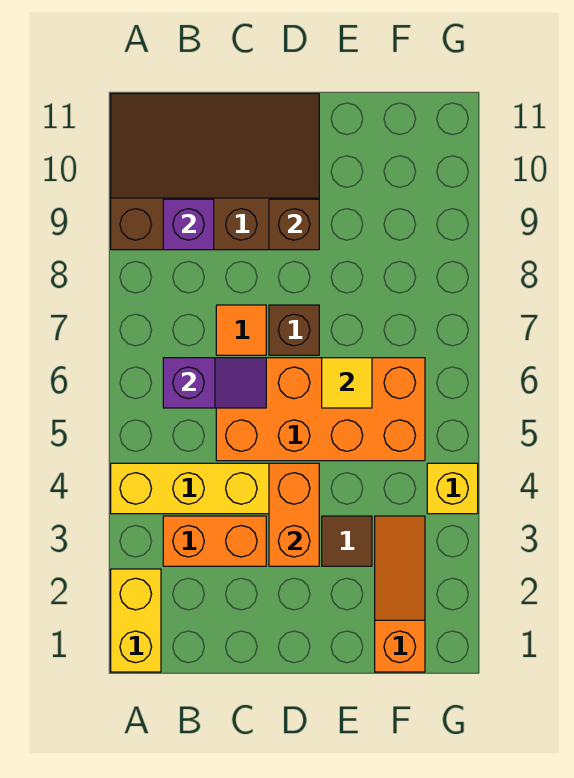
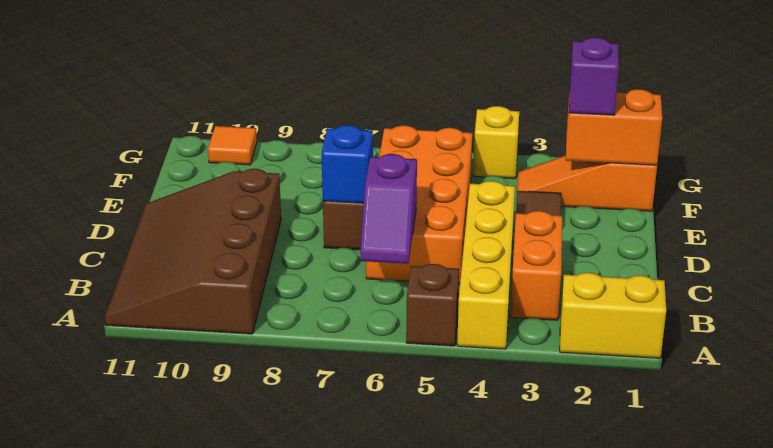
purple 1x2 slope [163,358,266,408] -> purple 1x2 slope turned to [360,154,417,264]
purple 1x1 brick [163,199,214,250] -> purple 1x1 brick moved to [569,38,619,115]
orange 1x1 tile [216,305,266,355] -> orange 1x1 tile moved to [208,126,257,165]
orange 1x2 brick [269,463,319,566] -> orange 1x2 brick moved to [566,89,662,165]
none -> blue 1x1 brick [322,125,373,203]
brown 1x1 brick [269,199,319,250] -> brown 1x1 brick moved to [406,264,459,346]
yellow 1x1 tile [322,358,372,408] -> none

